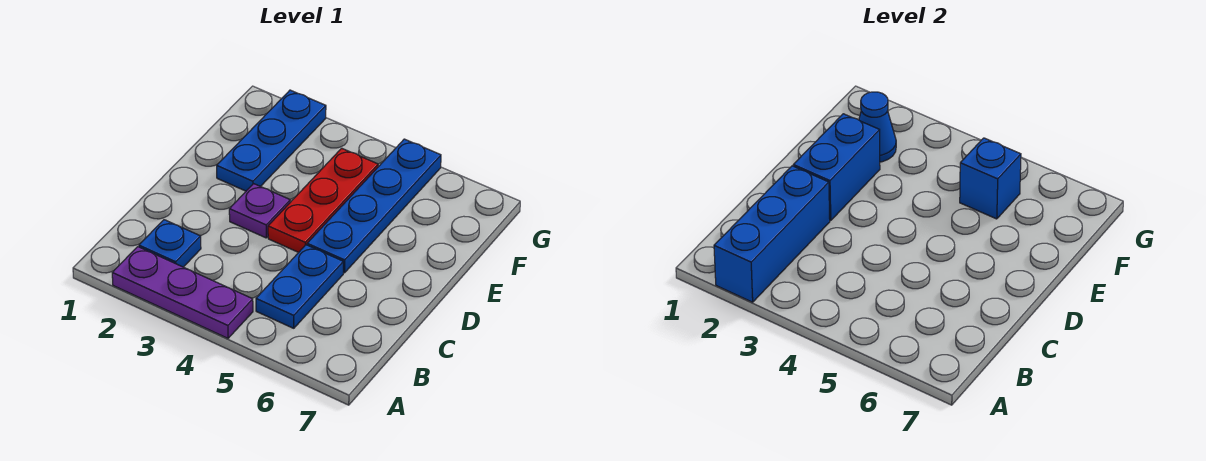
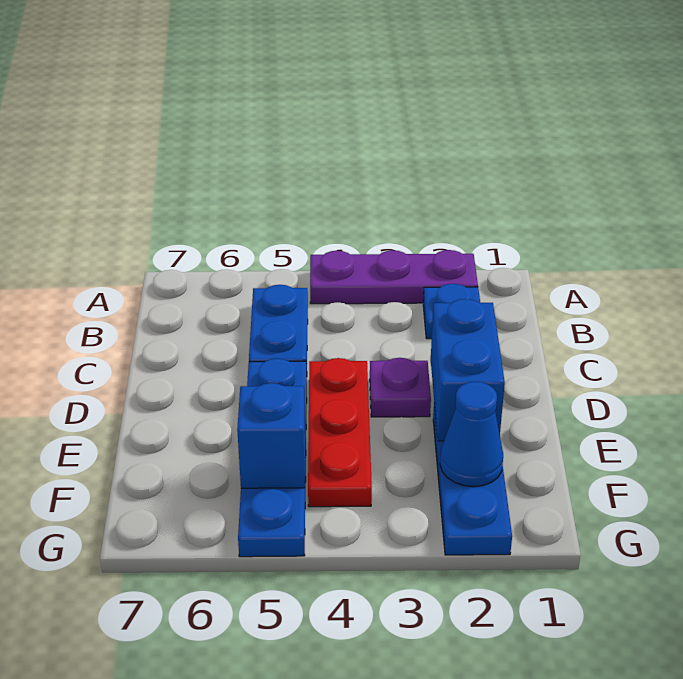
blue 1x3 brick [714,166,830,302] -> none

